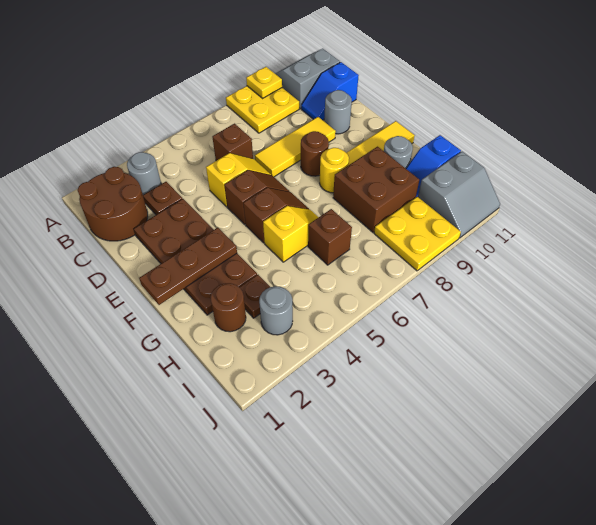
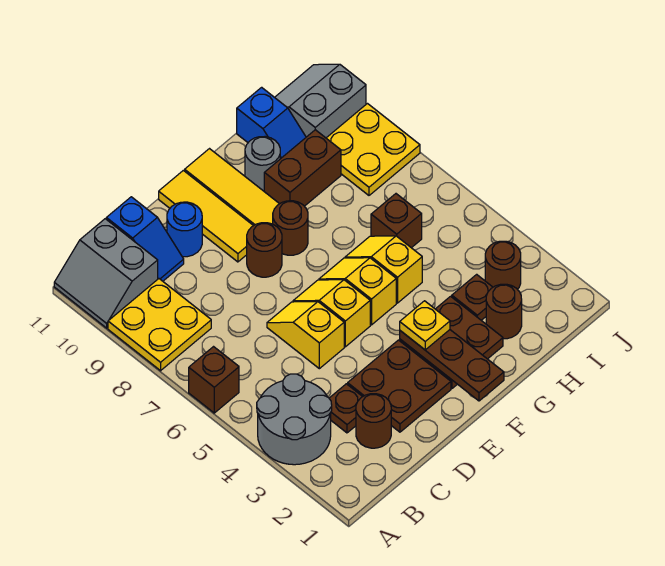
yellow 1x1 plate [246,67,282,98] -> yellow 1x1 plate moved to [400,301,450,350]
brown 2x2 round brick [78,167,148,241] -> brown 1x1 round brick [356,394,391,448]
grey 1x1 round brick [127,152,161,195] -> grey 2x2 round brick [257,374,332,465]
brown 1x1 brick [213,124,253,161] -> brown 1x1 brick moved to [189,347,239,413]
yellow 1x3 tile [255,117,336,177] -> yellow 1x3 tile moved to [159,170,253,262]
grey 1x1 round brick [324,90,352,134] -> blue 1x1 round brick [167,202,202,257]
brown 1x2 slope [224,170,290,224] -> yellow 1x2 slope [293,280,370,347]
brown 1x2 slope [243,188,309,243] -> yellow 1x2 slope [319,258,396,325]
yellow 1x1 round brick [320,148,349,193] -> brown 1x1 round brick [273,201,308,255]
brown 2x2 brick [333,147,419,232] -> brown 1x2 brick [264,130,341,206]
grey 1x1 round brick [259,286,293,335] -> brown 1x1 round brick [485,241,521,289]
grey 2x2 slope [418,152,500,238] -> grey 2x2 slope turned to [275,64,366,138]

